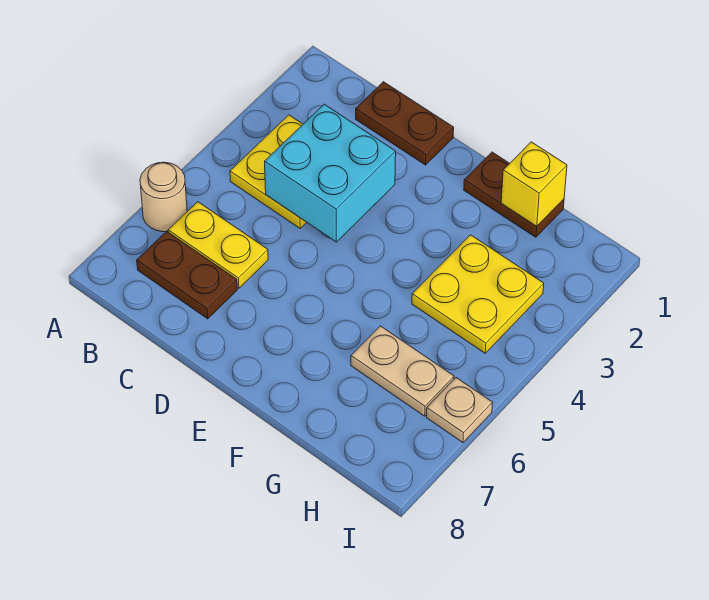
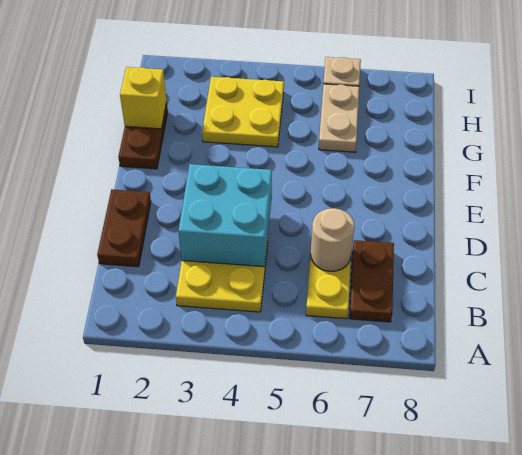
tan 1x1 round brick [140,162,187,232] -> tan 1x1 round brick moved to [311,208,354,271]

